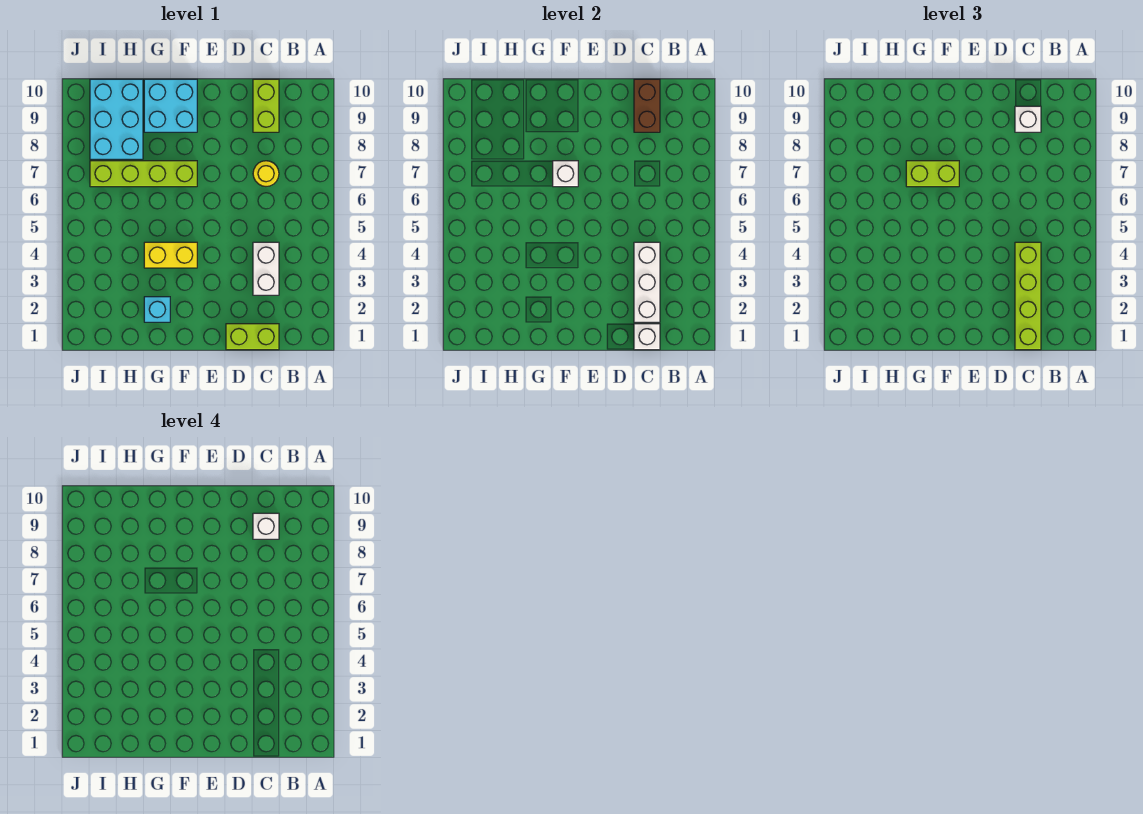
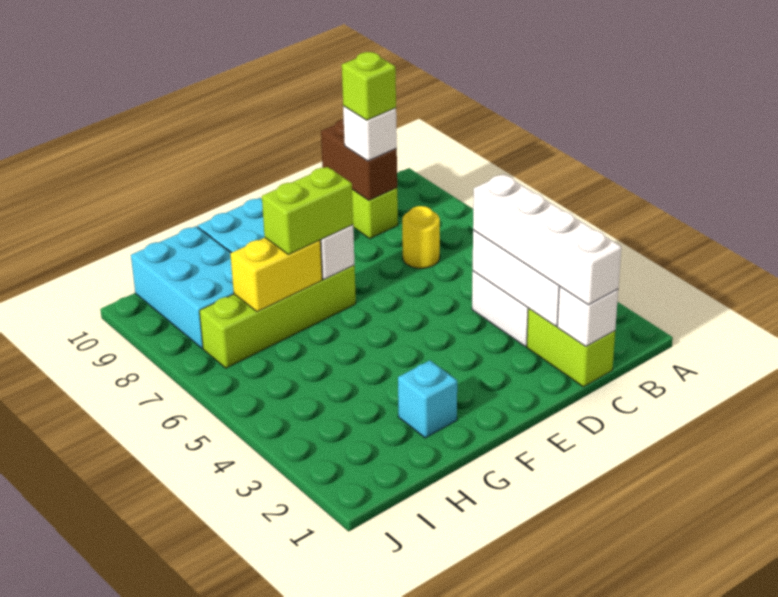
lime 1x2 brick [226,324,279,350] -> lime 1x2 brick turned to [527,309,615,387]
lime 1x4 brick [1015,242,1041,350] -> white 1x4 brick [473,174,621,305]
white 1x1 brick [253,513,279,539] -> lime 1x1 brick [342,52,396,120]
yellow 1x2 brick [144,242,197,268] -> yellow 1x2 brick moved to [230,238,322,312]

